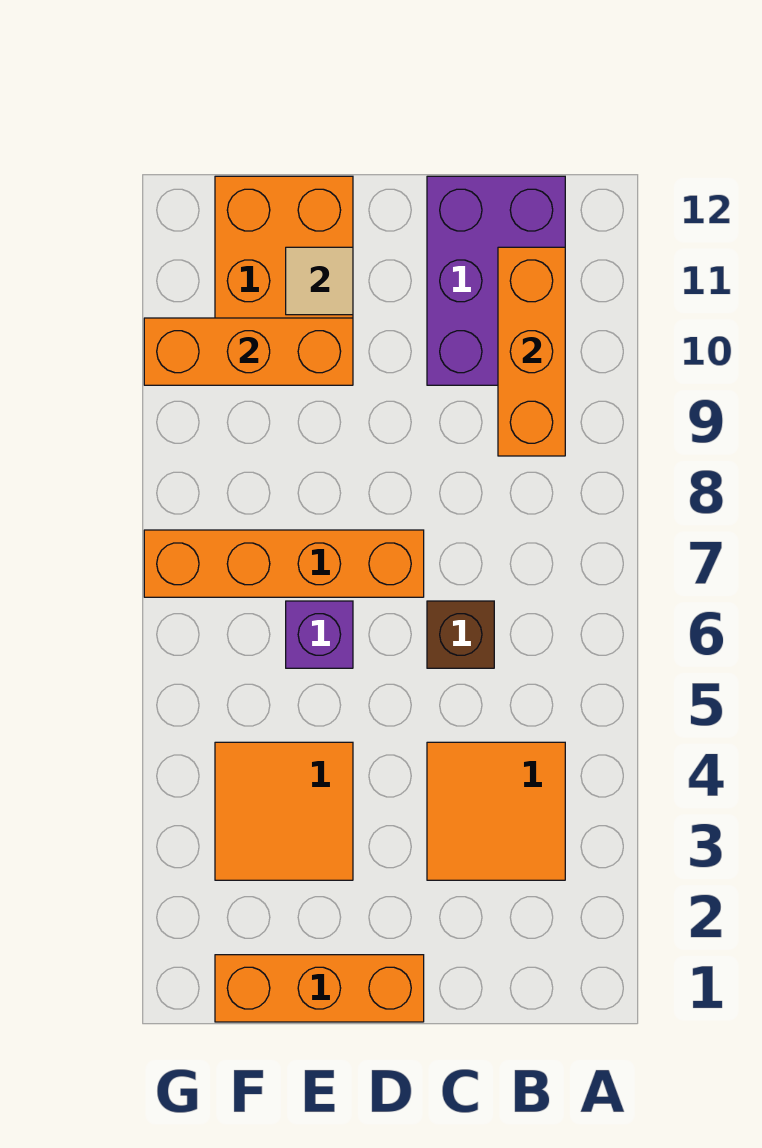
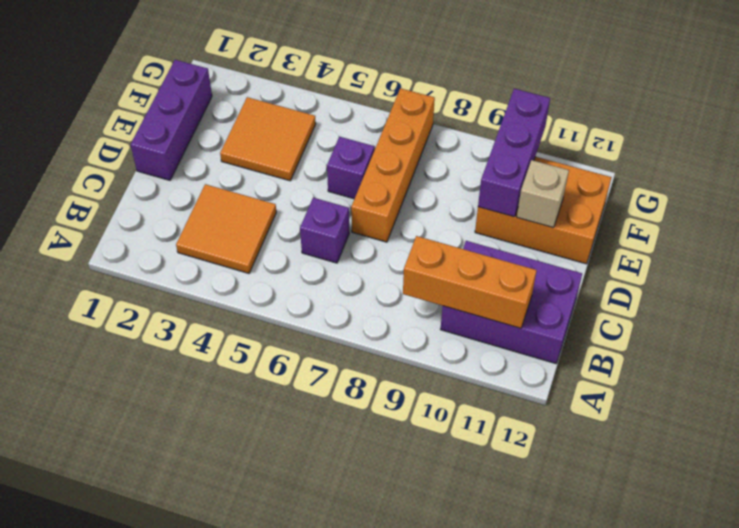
brown 1x1 brick [427,601,494,668] -> purple 1x1 brick [300,197,349,263]
orange 1x3 brick [215,955,424,1022] -> purple 1x3 brick [131,60,212,180]
orange 1x3 brick [144,318,353,385] -> purple 1x3 brick [478,89,550,217]
tan 1x1 tile [286,247,353,315] -> tan 1x1 brick [517,160,569,228]

